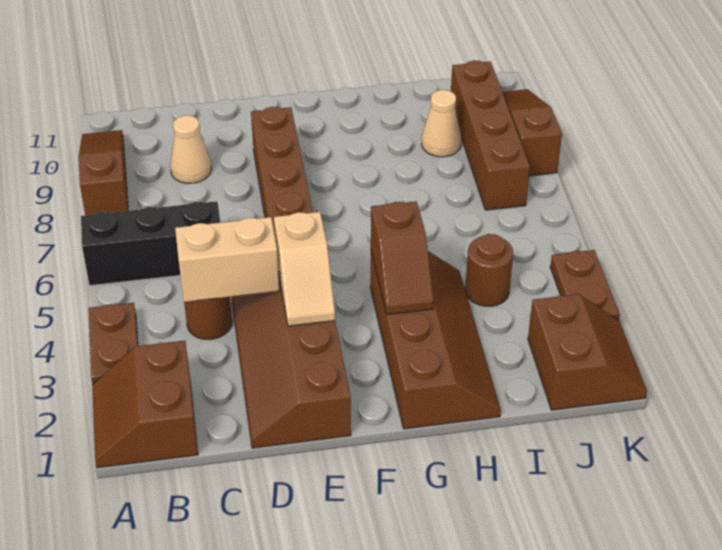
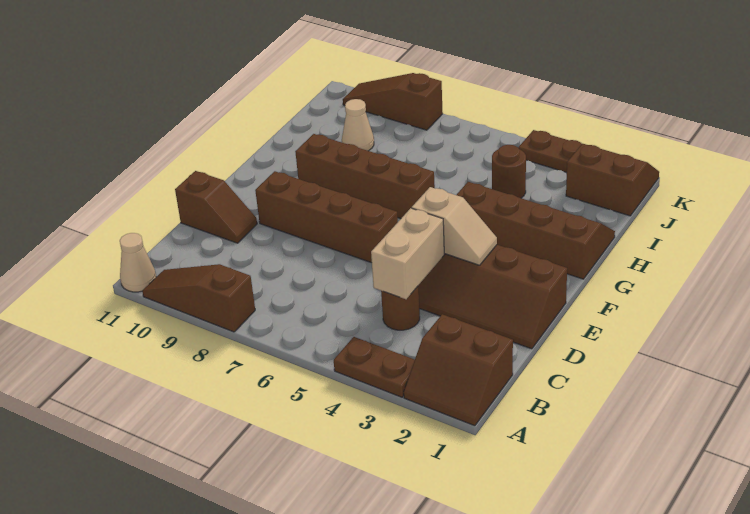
black 1x3 brick [81,201,220,286] -> none
tan 1x1 cone [170,115,211,183] -> tan 1x1 cone moved to [120,233,156,292]
brown 1x2 slope [371,201,434,314] -> brown 1x2 slope moved to [175,171,257,243]
brown 1x4 brick [451,60,530,210] -> brown 1x4 brick moved to [295,134,435,219]

